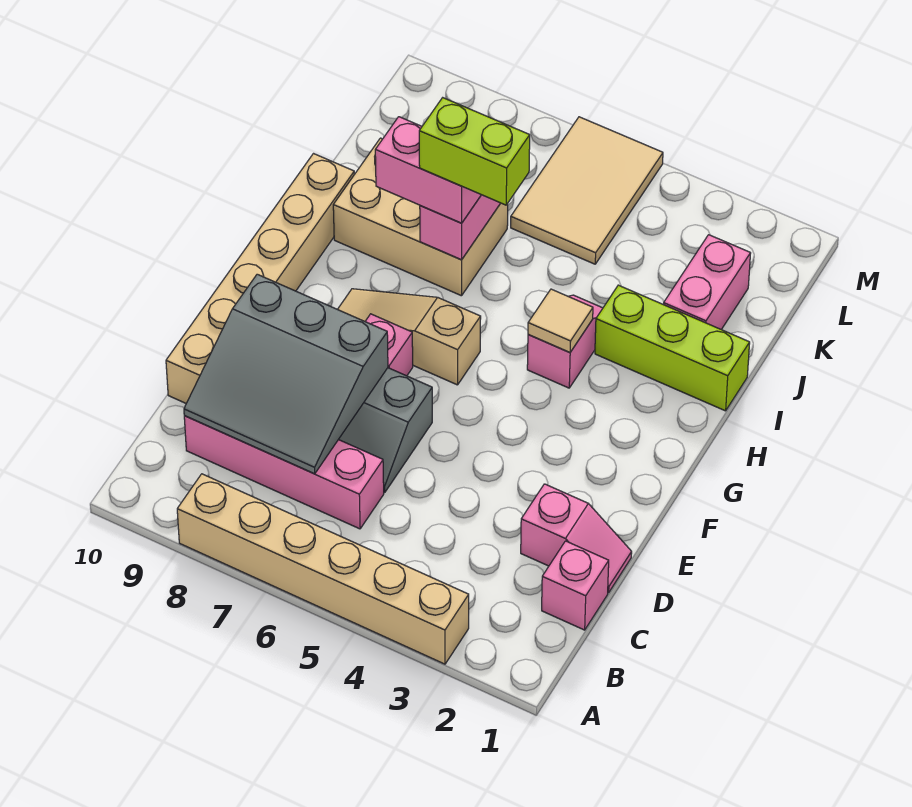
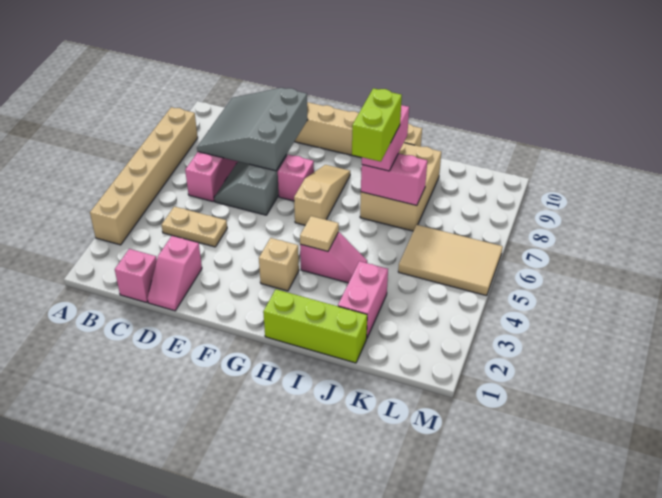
none -> tan 1x2 plate [162,207,227,247]
none -> tan 1x1 brick [259,238,299,291]
lime 1x3 brick [595,285,750,411] -> lime 1x3 brick turned to [263,289,367,363]
pink 1x2 brick [664,235,751,330] -> pink 1x2 brick turned to [338,261,388,339]

